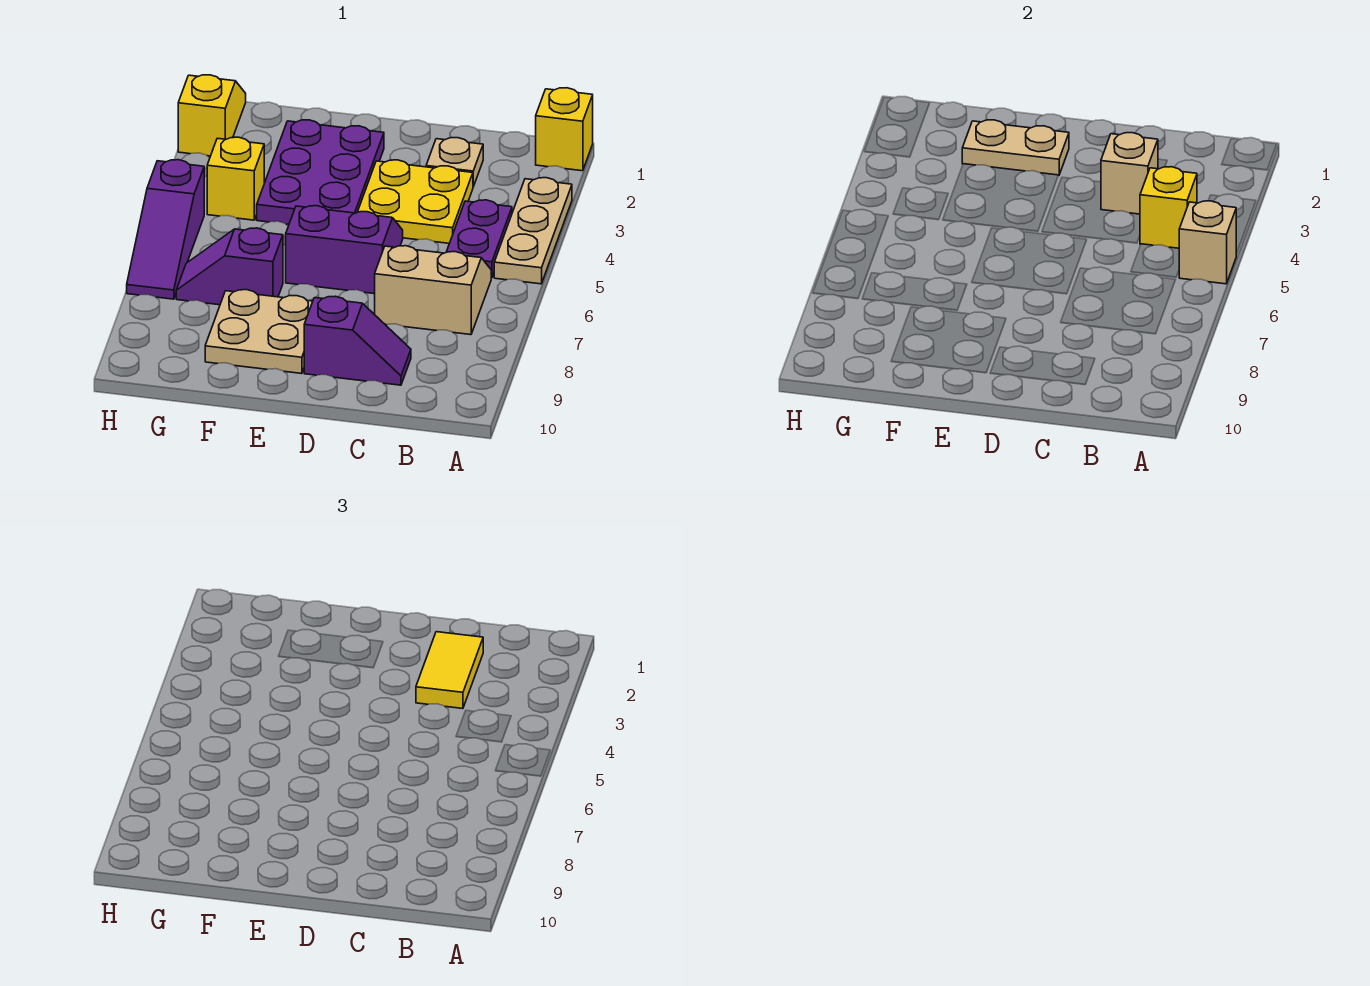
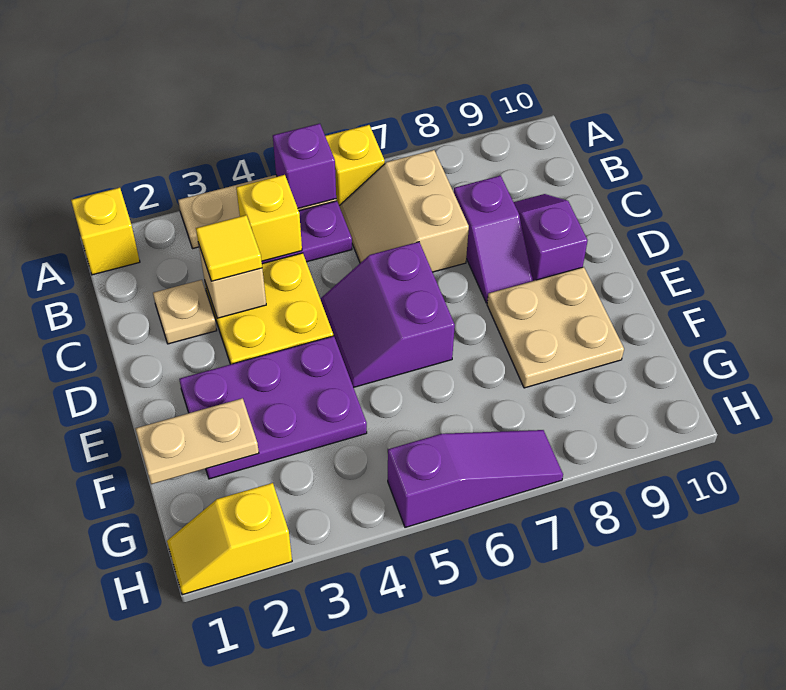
tan 1x1 brick [1179,201,1236,284] -> purple 1x1 brick [273,124,336,208]
yellow 1x2 tile [416,632,483,709] -> yellow 1x1 tile [196,215,262,281]
tan 1x2 plate [962,120,1069,175] -> tan 1x2 plate turned to [135,398,259,484]
purple 1x2 slope [176,228,283,305] -> purple 1x2 slope moved to [454,176,533,303]
yellow 1x1 brick [207,137,264,220] -> yellow 1x1 brick moved to [325,125,385,207]

